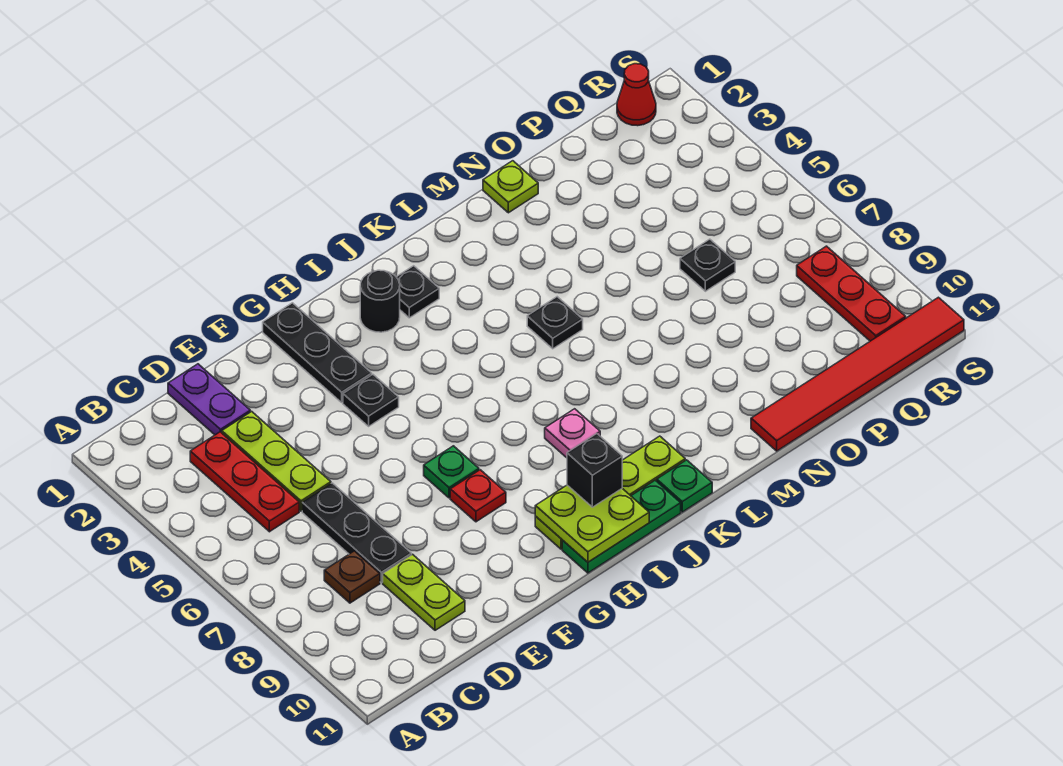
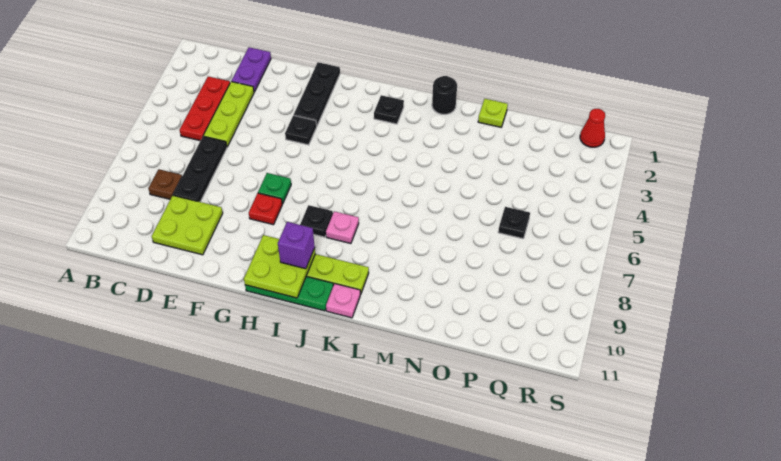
lime 1x2 plate [383,554,465,630] -> lime 2x2 plate [152,195,223,255]
black 1x1 round brick [360,270,400,332] -> black 1x1 round brick moved to [432,76,457,114]
black 1x1 brick [567,434,622,507] -> purple 1x1 brick [278,222,315,269]
green 1x1 plate [657,460,712,512] -> pink 1x1 plate [326,284,361,318]
black 1x1 plate [527,297,583,349] -> black 1x1 plate moved to [300,205,333,237]
red 1x6 tile [751,297,964,451] -> none
red 1x3 plate [797,246,906,341] -> none

